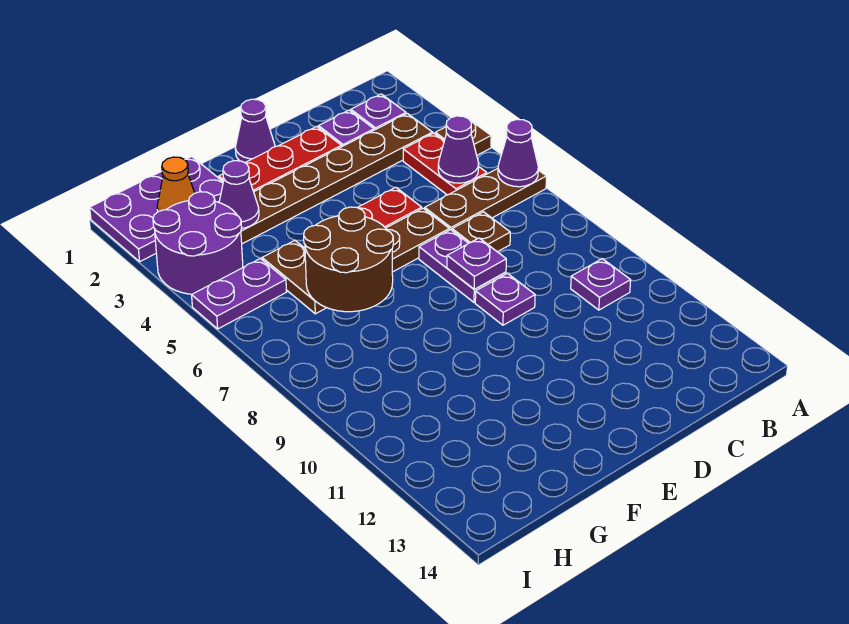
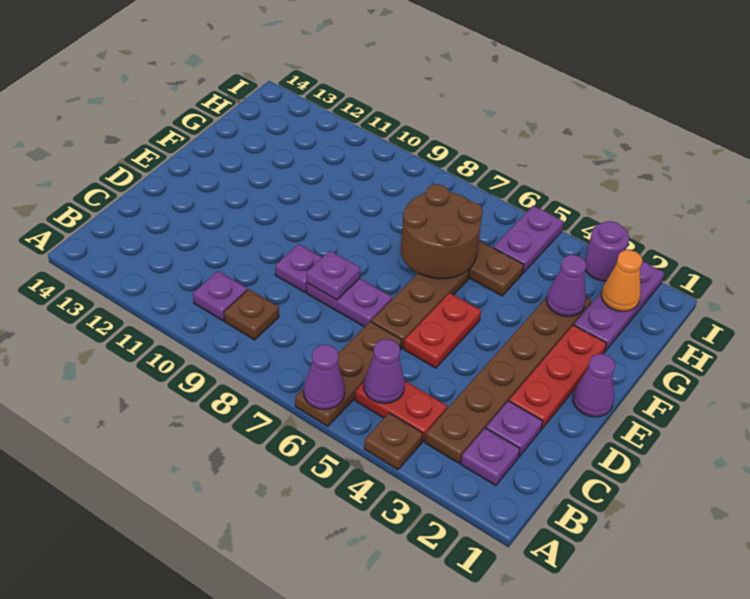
brown 1x1 plate [452,212,510,252] -> brown 1x1 plate moved to [224,289,279,340]
purple 2x3 plate [90,157,223,262] -> purple 1x3 plate [574,261,664,351]
purple 2x2 round brick [153,192,243,294] -> purple 1x1 round brick [585,221,629,281]

